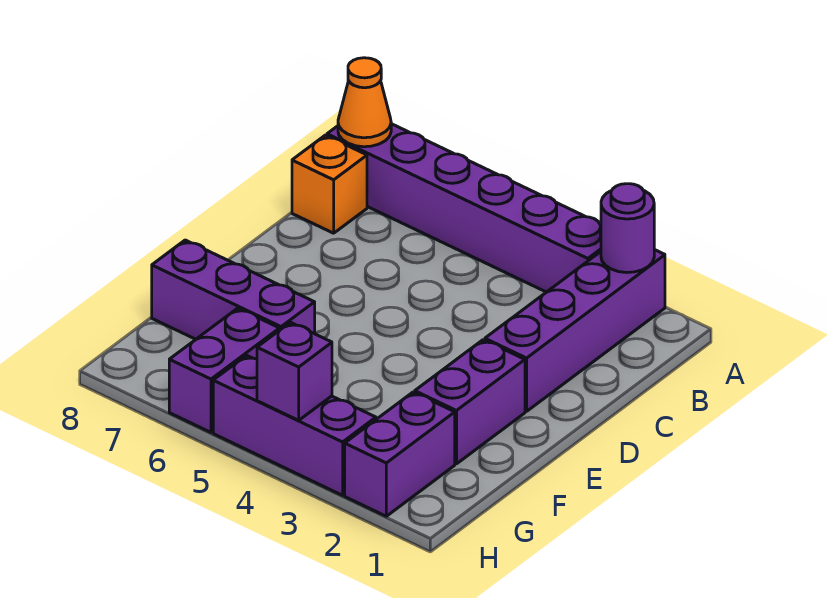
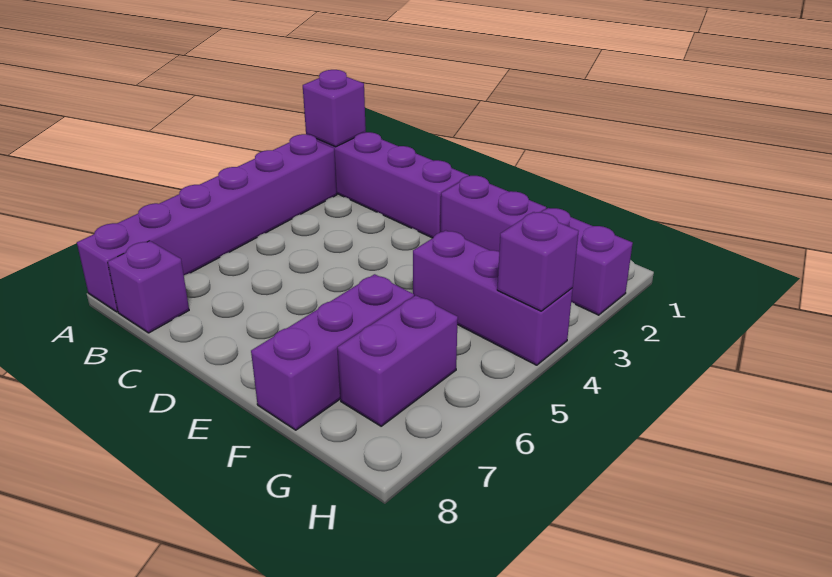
purple 1x1 round brick [601,184,654,273] -> purple 1x1 brick [303,70,366,147]
orange 1x1 cone [338,58,391,147] -> none
orange 1x1 brick [292,135,367,233] -> purple 1x1 brick [108,241,189,333]
purple 1x2 brick [169,308,279,432] -> purple 1x2 brick turned to [337,295,458,426]
purple 1x3 brick [213,355,376,495] -> purple 1x3 brick turned to [413,230,573,365]

